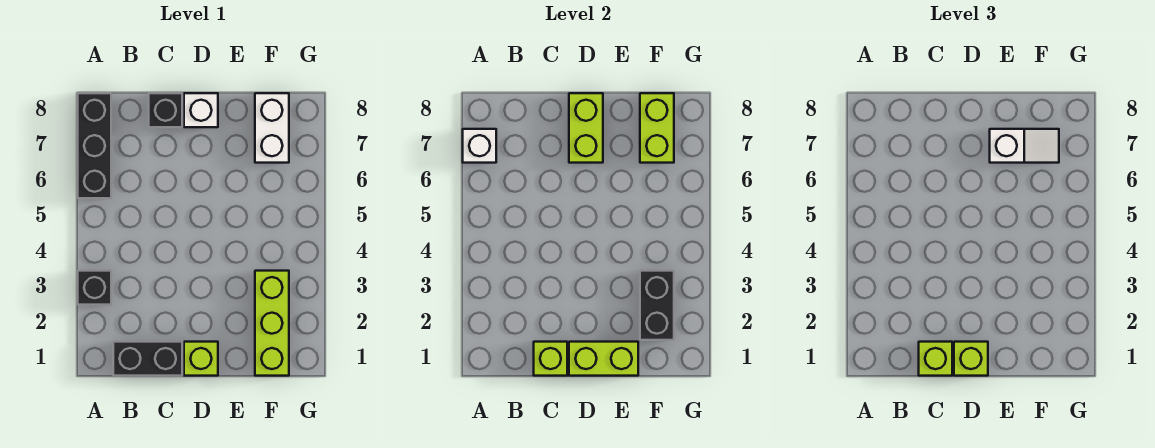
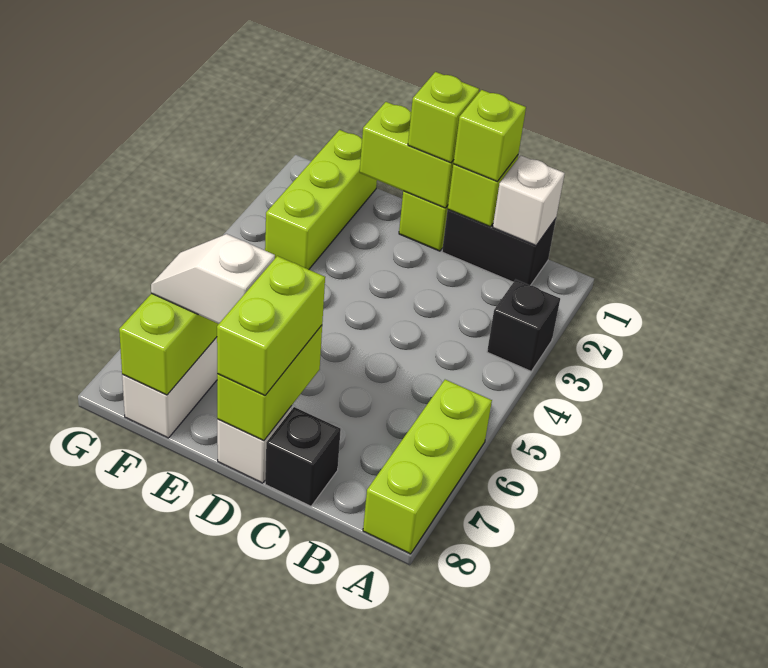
black 1x3 brick [78,93,111,198] -> lime 1x3 brick [363,380,492,554]
white 1x1 brick [463,129,496,163] -> white 1x1 brick moved to [493,156,565,245]
none -> lime 1x2 brick [217,256,325,395]
black 1x2 brick [640,271,674,340] -> none

